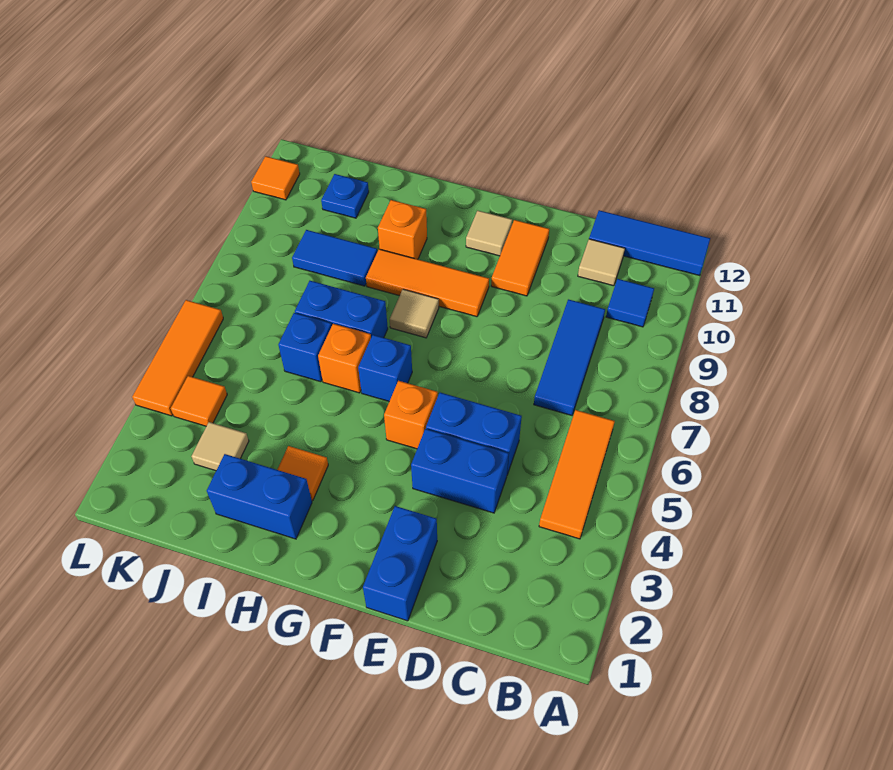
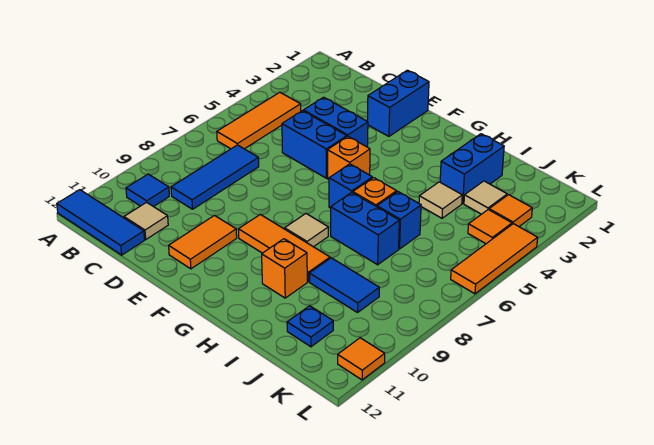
tan 1x1 tile [466,211,512,256] -> tan 1x1 tile moved to [419,182,462,218]
blue 1x2 brick [207,454,312,539] -> blue 1x2 brick turned to [440,134,504,203]
orange 1x1 tile [277,446,328,500] -> orange 1x1 tile moved to [489,195,532,226]

